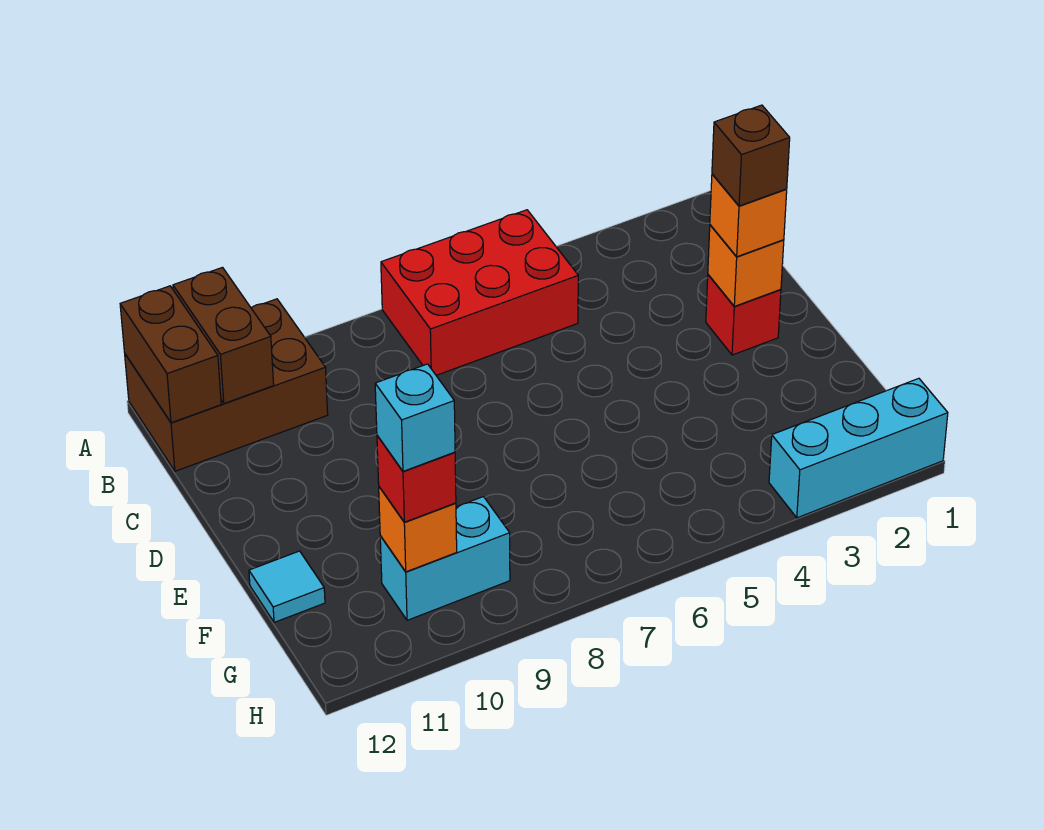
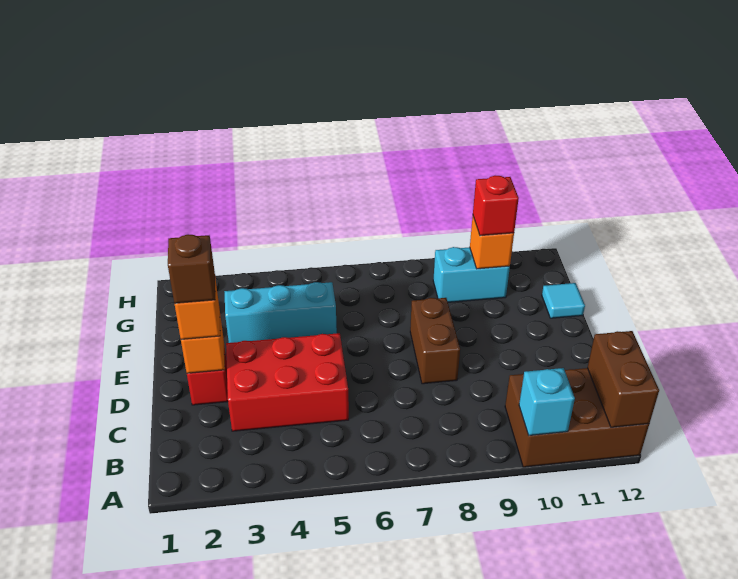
red 2x3 brick [381,210,578,375] -> red 2x3 brick moved to [226,333,349,431]
brown 1x2 brick [173,268,274,403] -> brown 1x2 brick moved to [410,298,460,384]
cyan 1x1 brick [375,364,455,471] -> cyan 1x1 brick moved to [519,368,575,436]
cyan 1x3 brick [769,378,948,518] -> cyan 1x3 brick moved to [224,282,337,343]

